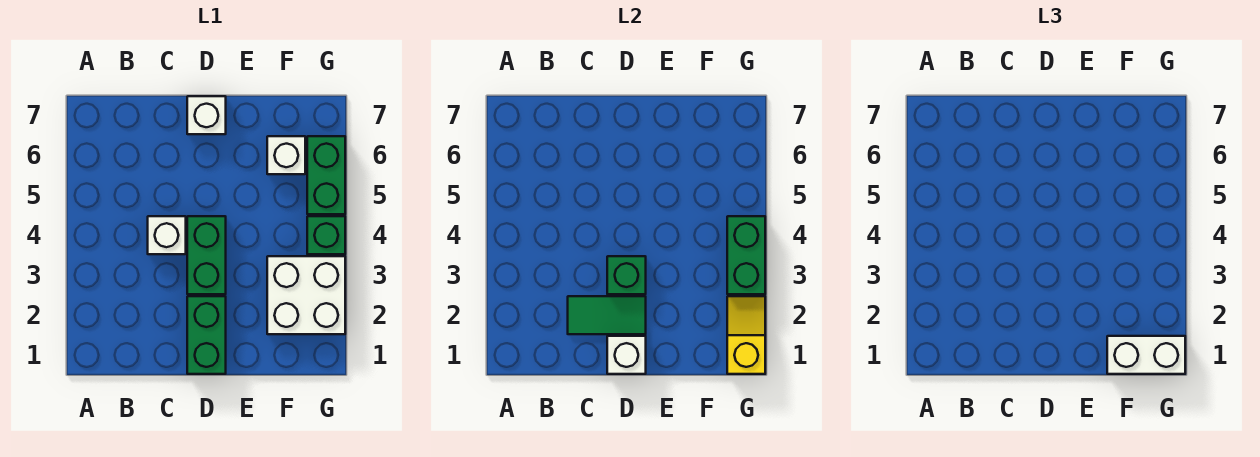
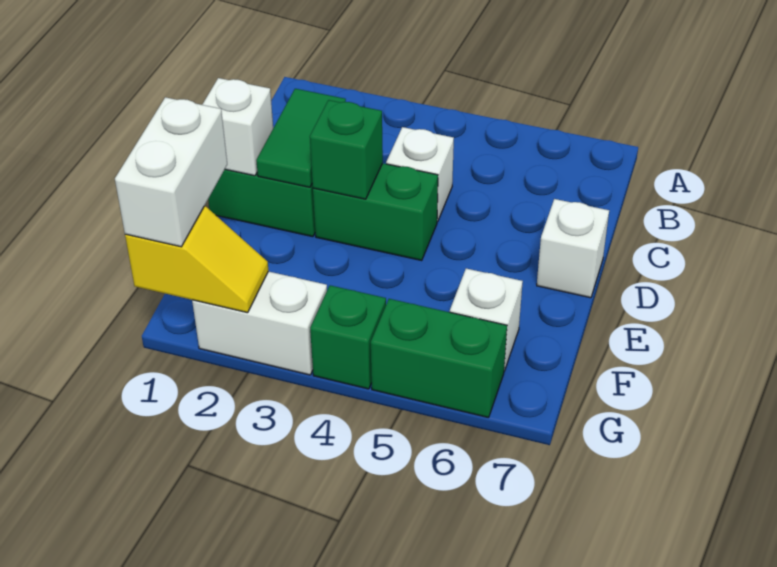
white 2x2 brick [267,256,345,334] -> white 1x2 brick [192,271,327,375]
green 1x2 brick [727,216,765,294] -> none

